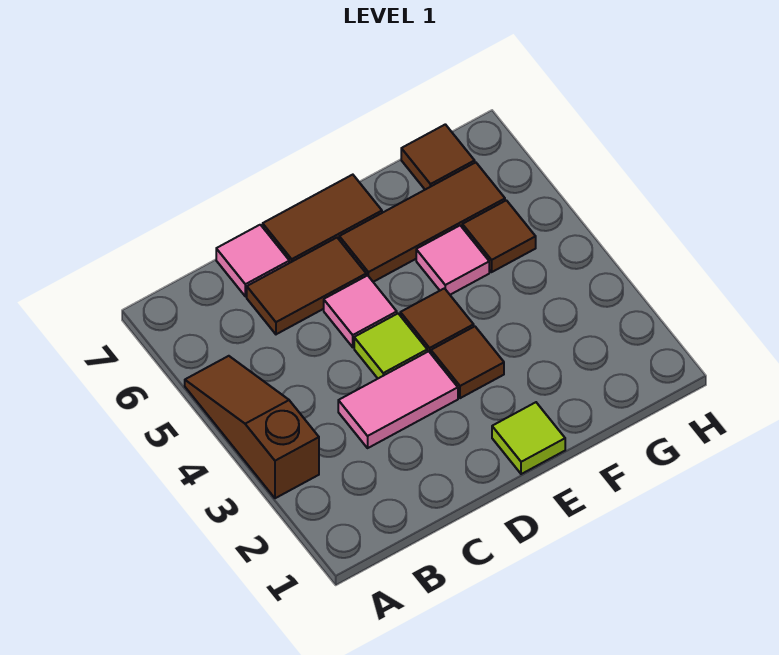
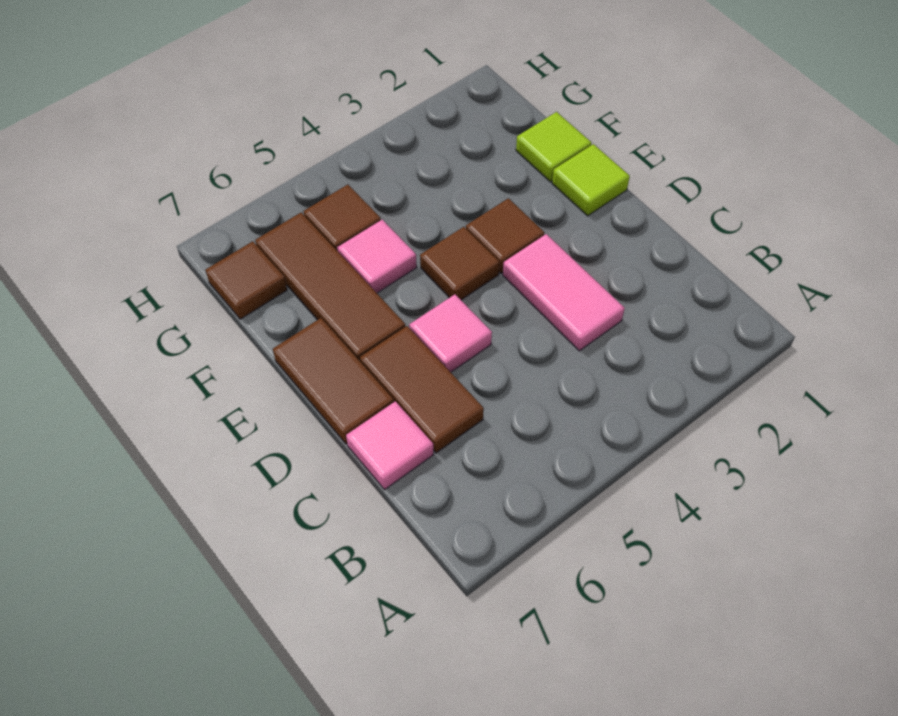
brown 1x3 slope [185,356,319,498] -> none
lime 1x1 tile [354,314,427,378] -> lime 1x1 tile moved to [516,112,591,182]

